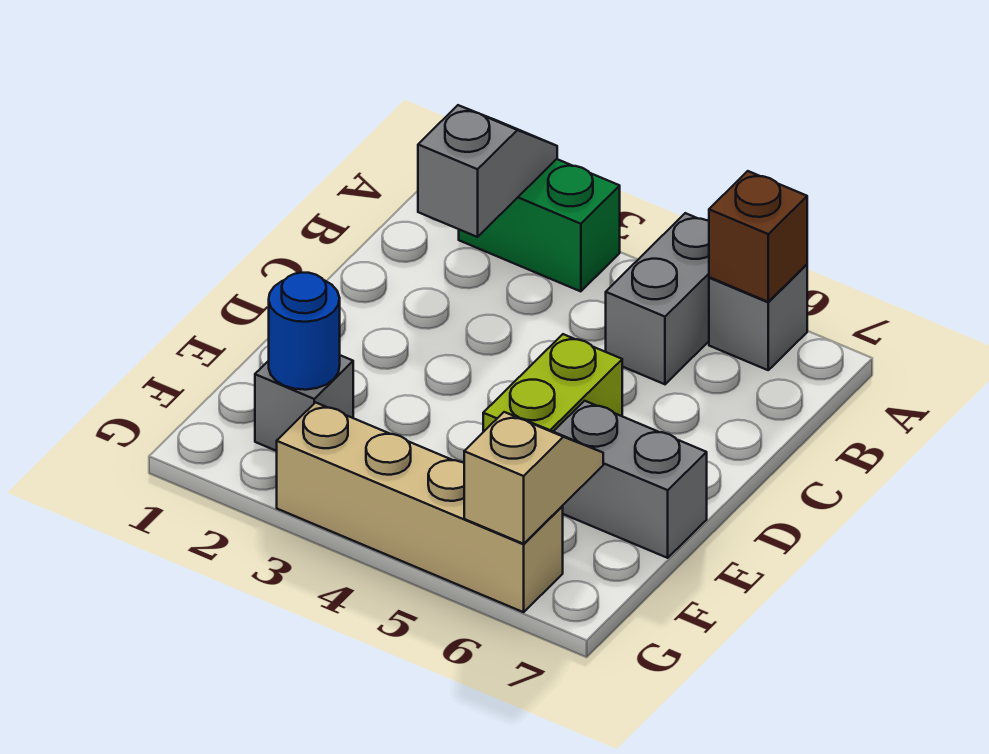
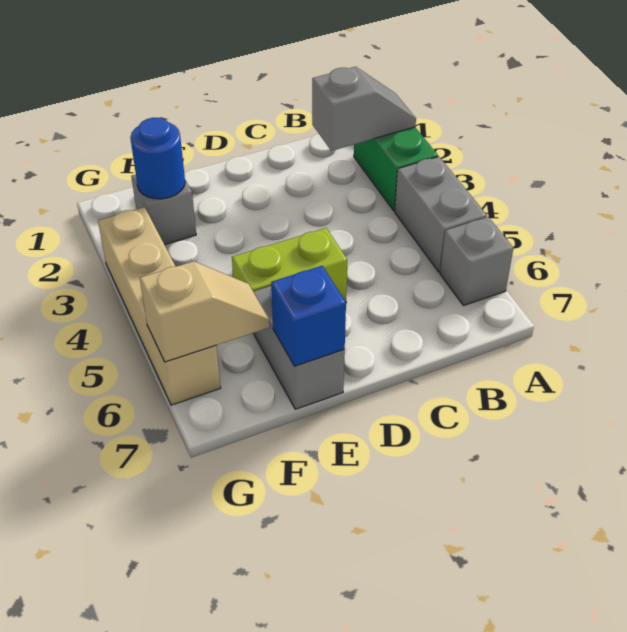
grey 1x2 brick [606,213,709,384] -> grey 1x2 brick turned to [395,157,487,272]
brown 1x1 brick [709,171,807,302] -> none
none -> blue 1x1 brick [271,266,346,366]

